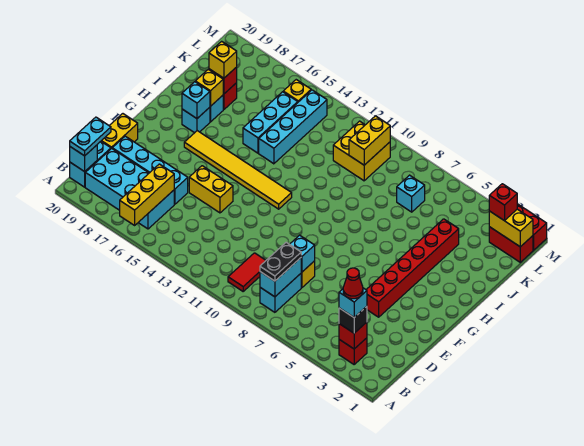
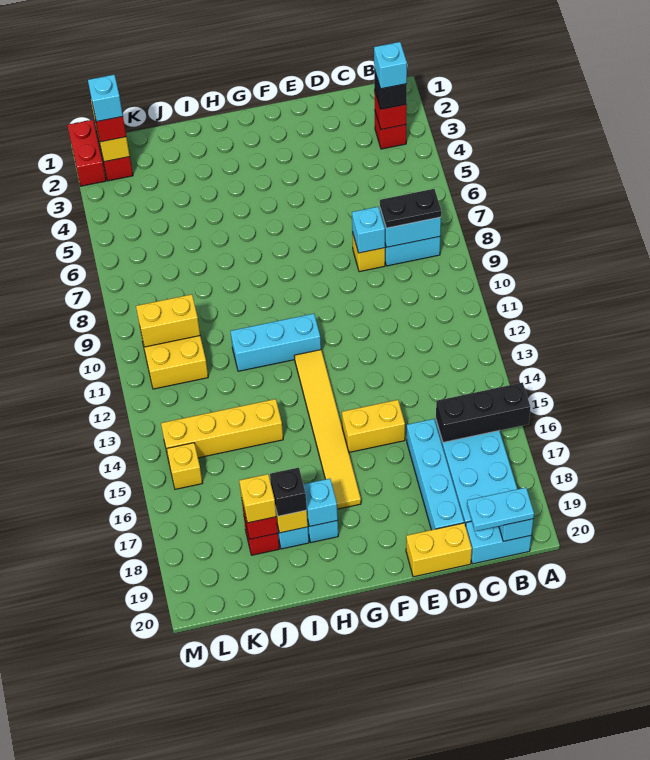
yellow 1x3 brick [120,164,174,225] -> black 1x3 brick [436,383,530,442]
red 1x1 cone [343,268,363,299] -> none
red 1x2 tile [228,253,266,291] -> none
red 1x6 brick [366,219,459,317] -> none
yellow 1x2 brick [189,166,233,213] -> yellow 1x2 brick turned to [342,400,405,452]
cyan 1x4 brick [259,90,327,164] -> yellow 1x4 brick [161,399,283,458]
cyan 1x3 brick [243,92,298,153] -> cyan 1x3 brick moved to [231,314,321,371]
none -> black 1x1 brick [270,468,307,516]
cyan 1x1 brick [397,175,425,212] -> cyan 1x1 brick moved to [88,75,123,122]

